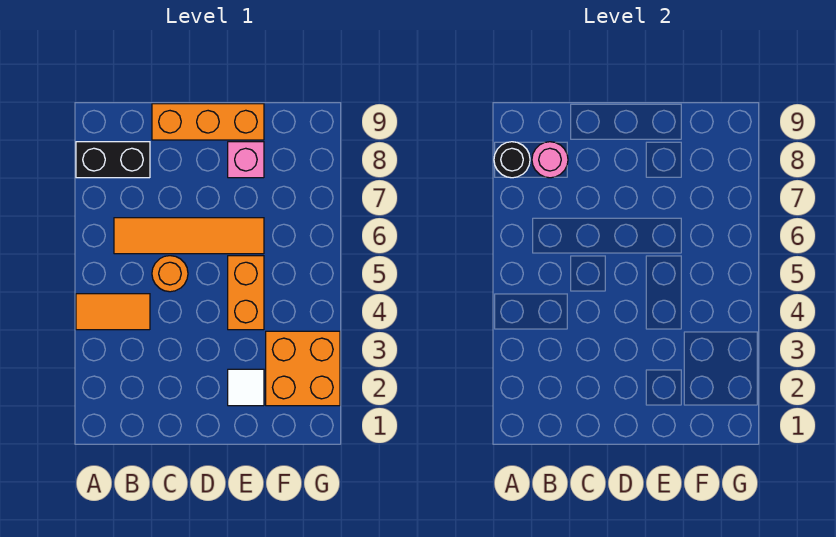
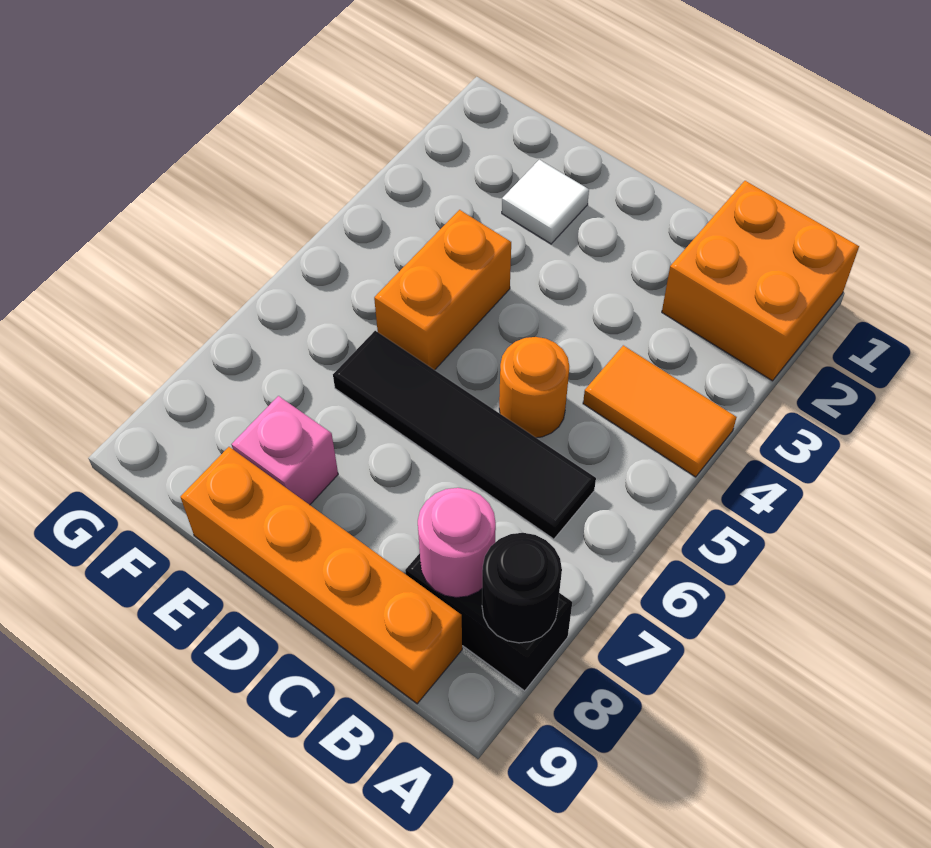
orange 1x4 tile [114,218,264,254] -> black 1x4 tile [333,331,596,539]
orange 1x3 brick [152,104,264,140] -> orange 1x4 brick [180,447,462,704]
orange 2x2 brick [266,331,340,406] -> orange 2x2 brick moved to [662,181,859,381]

